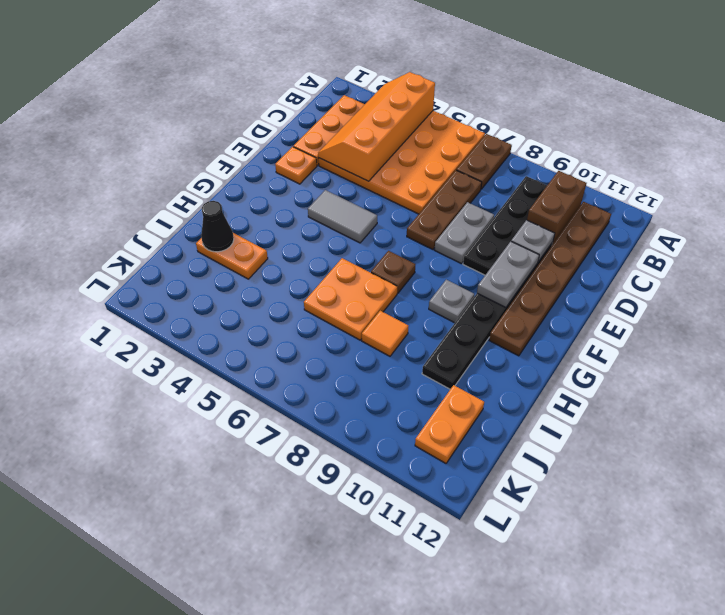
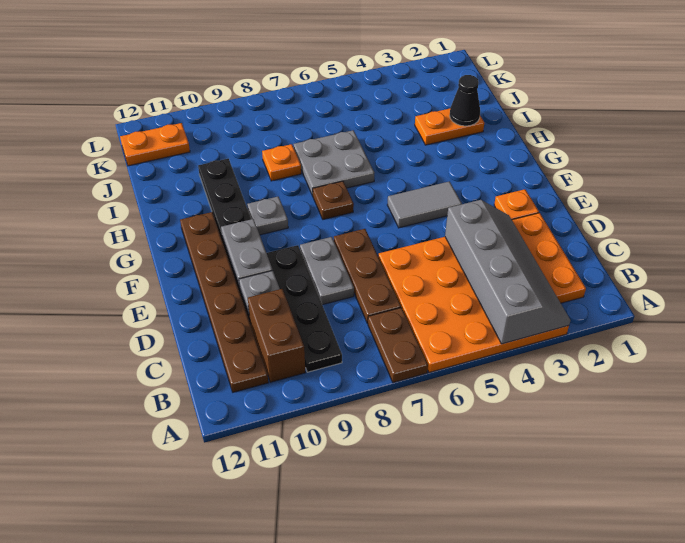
orange 2x4 slope [318,72,435,181] -> grey 2x4 slope [445,200,571,344]
orange 2x2 plate [304,258,397,340] -> grey 2x2 plate [294,130,374,196]
orange 1x1 tile [362,311,408,356] -> orange 1x1 plate [262,144,301,181]
orange 1x2 plate [415,385,484,463] -> orange 1x2 plate turned to [120,123,190,166]

